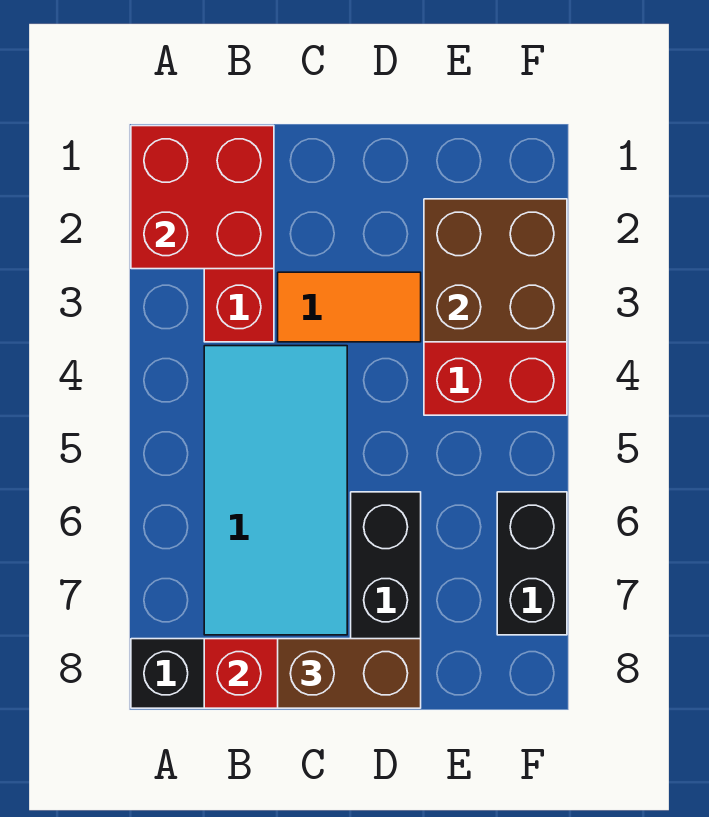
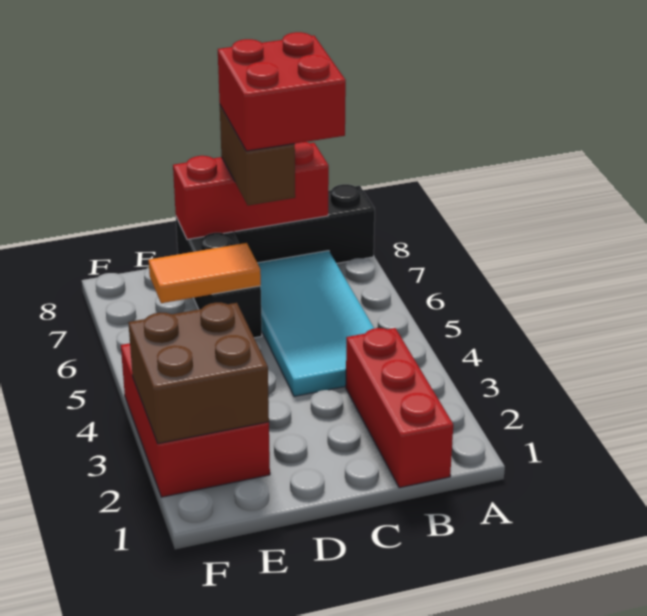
red 2x2 brick [131,126,274,269] -> red 2x2 brick moved to [218,32,346,151]
orange 1x2 tile [278,272,421,342] -> orange 1x2 tile moved to [149,243,261,303]
brown 1x2 brick [278,639,421,708] -> brown 1x2 brick turned to [220,106,295,205]
black 1x2 brick [497,492,567,635] -> none

